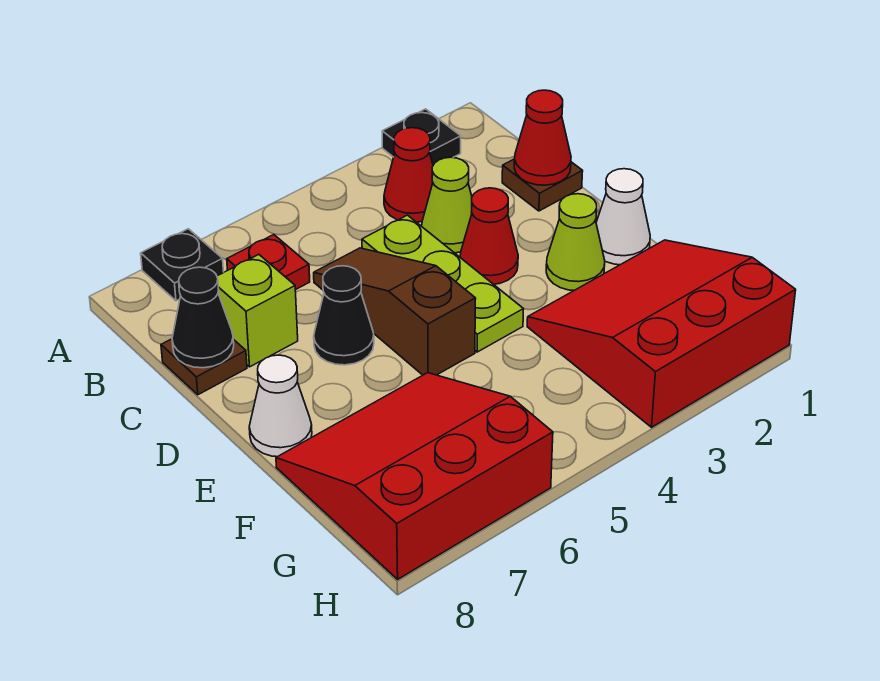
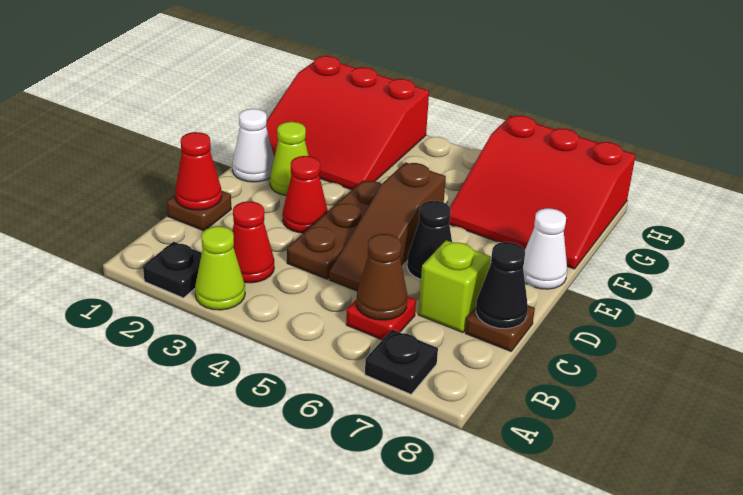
none -> brown 1x1 cone [356,234,407,320]
lime 1x1 cone [422,157,472,253] -> lime 1x1 cone moved to [195,226,245,310]
lime 1x3 plate [362,215,523,352] -> brown 1x3 plate [287,180,382,279]

